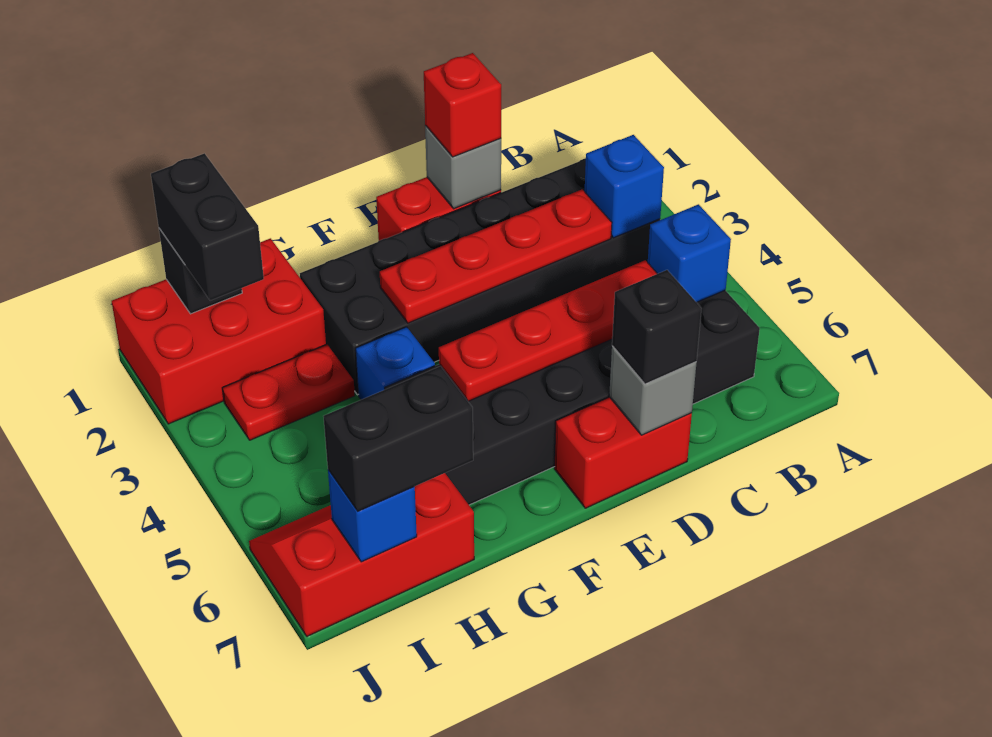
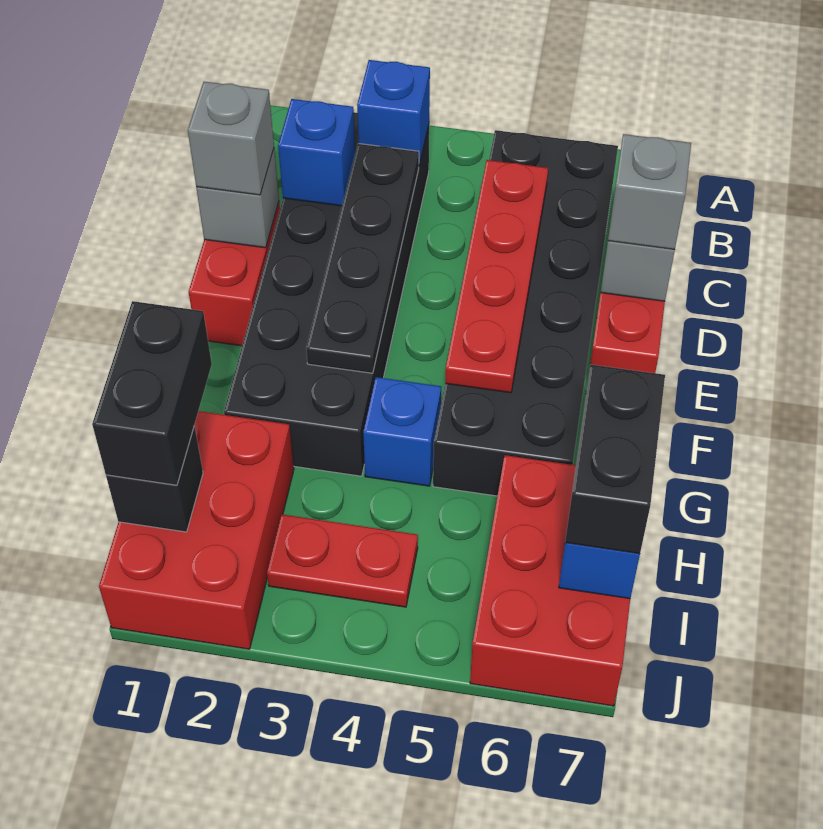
blue 1x1 brick [648,204,731,302] -> blue 1x1 brick moved to [278,99,355,206]
red 1x4 plate [380,190,612,323] -> black 1x4 plate [306,143,419,373]
red 1x1 brick [424,53,501,157] -> grey 1x1 brick [188,82,274,195]
black 1x1 brick [612,270,702,384] -> grey 1x1 brick [608,134,691,250]
red 1x2 plate [222,344,355,440] -> red 1x2 plate turned to [267,514,418,607]
red 2x3 slope [249,473,474,636] -> red 2x3 brick [470,455,630,706]
black 1x2 brick [151,153,264,301] -> black 1x2 brick turned to [92,301,212,485]

